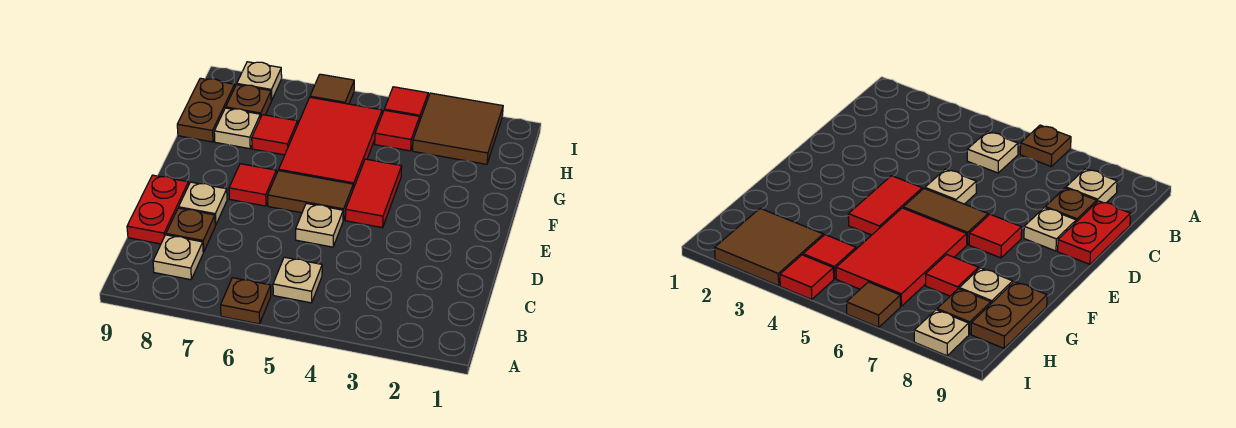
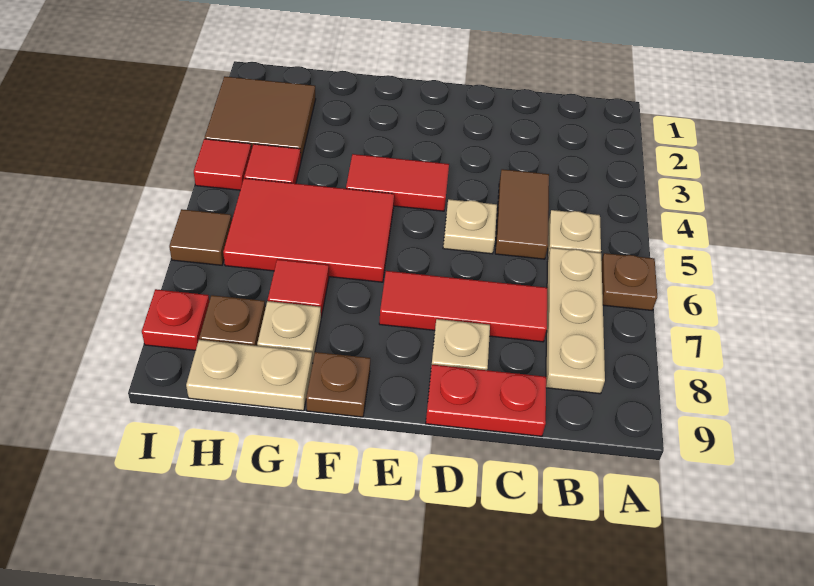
tan 1x1 plate [153,235,203,280] -> tan 1x3 plate [546,248,605,394]
brown 1x1 plate [166,208,215,252] -> brown 1x1 plate moved to [306,352,370,417]
brown 1x2 tile [268,171,353,220] -> brown 1x2 tile moved to [495,169,549,259]
red 1x1 tile [229,164,276,206] -> red 1x3 tile [379,271,547,342]
brown 1x2 plate [177,78,235,142] -> tan 1x2 plate [186,340,313,411]
tan 1x1 plate [237,62,282,101] -> red 1x1 plate [142,289,209,350]

